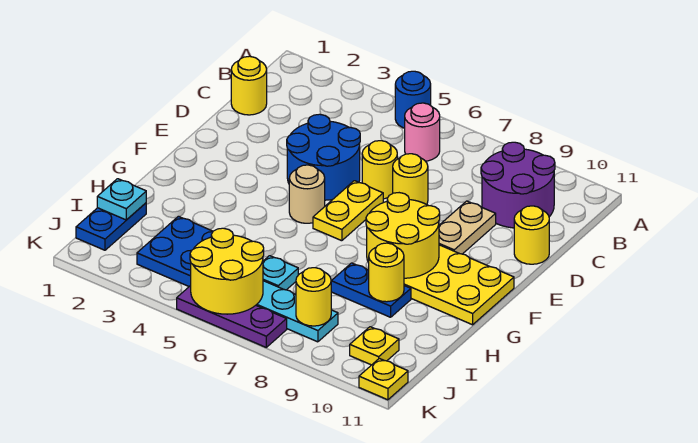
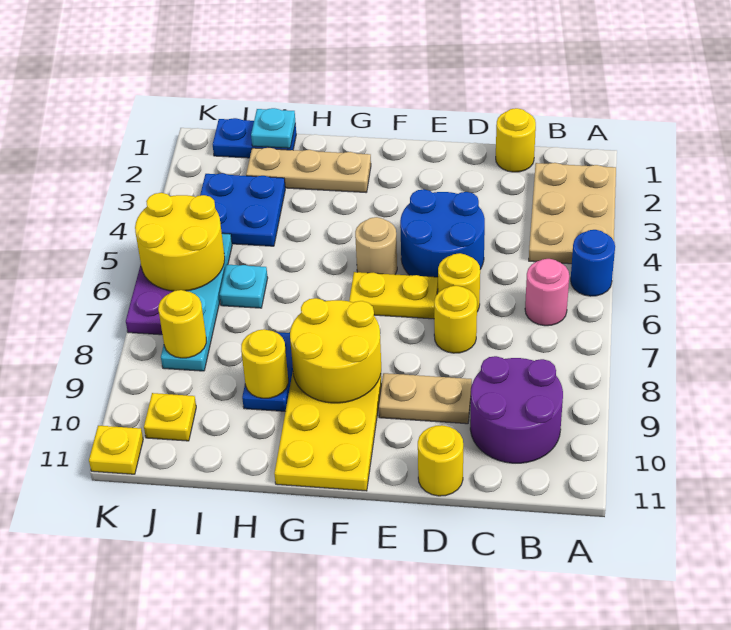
none -> tan 2x3 plate [529,163,616,264]
none -> tan 1x3 plate [246,148,371,192]

